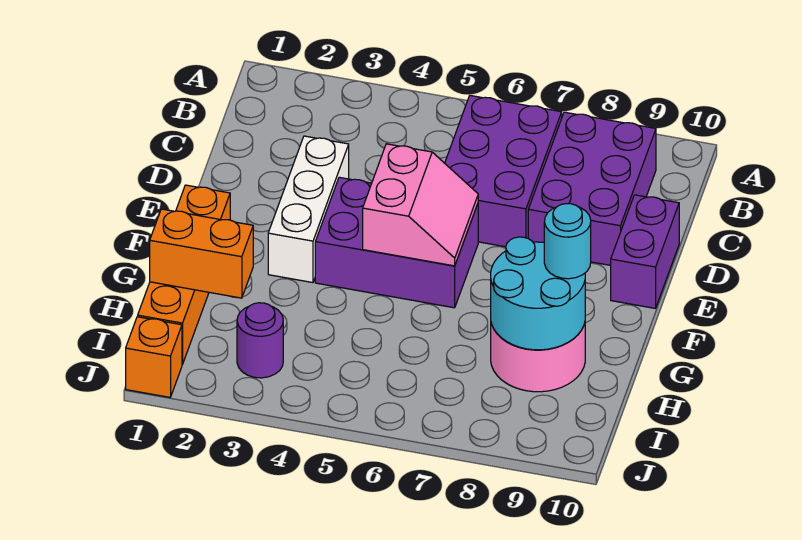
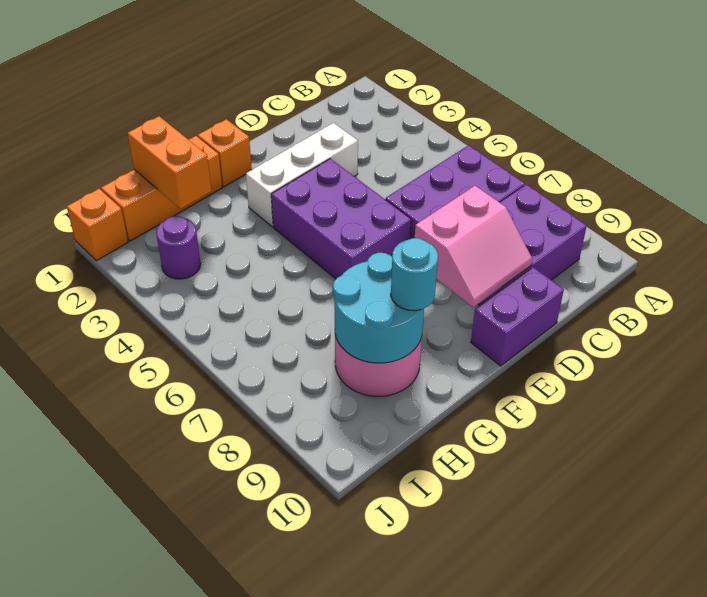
pink 2x2 slope [363,144,478,266] -> pink 2x2 slope moved to [415,186,532,307]

